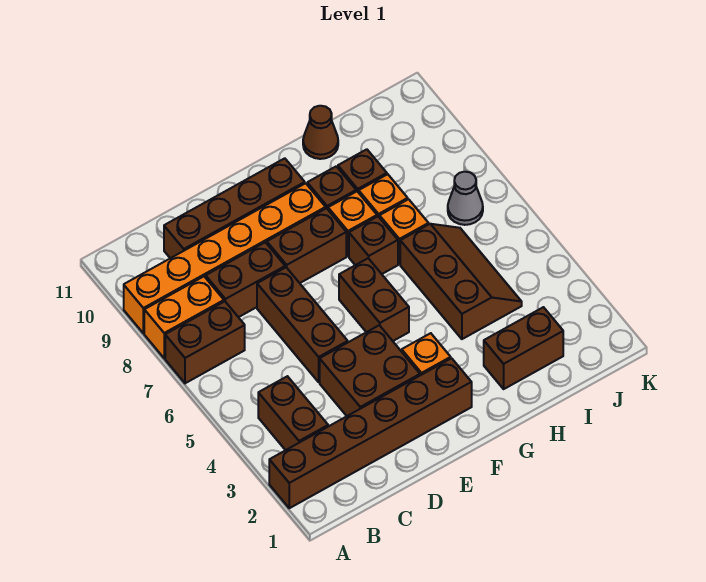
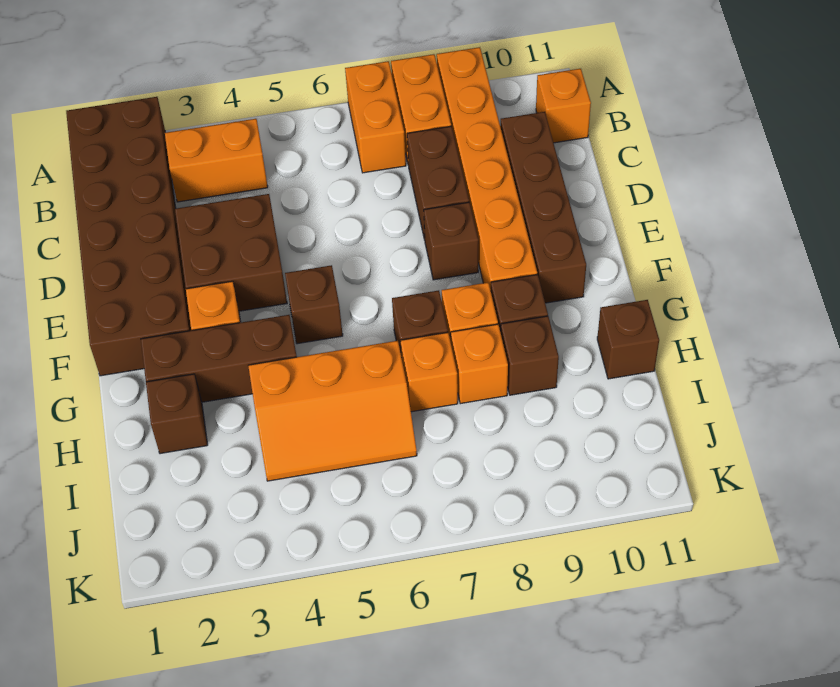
brown 1x6 brick [269,358,472,508] -> brown 2x6 brick [66,97,191,376]
brown 1x2 brick [165,301,245,383] -> orange 1x2 brick [345,61,406,173]
brown 1x2 brick [258,376,328,450] -> orange 1x2 brick [165,119,268,202]
none -> orange 1x1 brick [536,69,591,143]
brown 1x3 brick [257,267,348,382] -> brown 1x3 brick moved to [141,315,297,402]
brown 1x2 brick [267,208,346,283] -> brown 1x1 brick [424,202,479,280]
brown 1x2 brick [339,258,409,341] -> brown 1x1 brick [285,265,343,344]
brown 1x2 brick [484,307,563,389] -> brown 1x1 brick [146,374,208,454]
brown 2x3 slope [400,224,522,339] -> orange 2x3 slope [248,341,417,481]
brown 1x1 cone [303,106,338,159] -> brown 1x1 brick [597,300,659,379]
grey 1x1 cone [448,172,483,225] -> none

